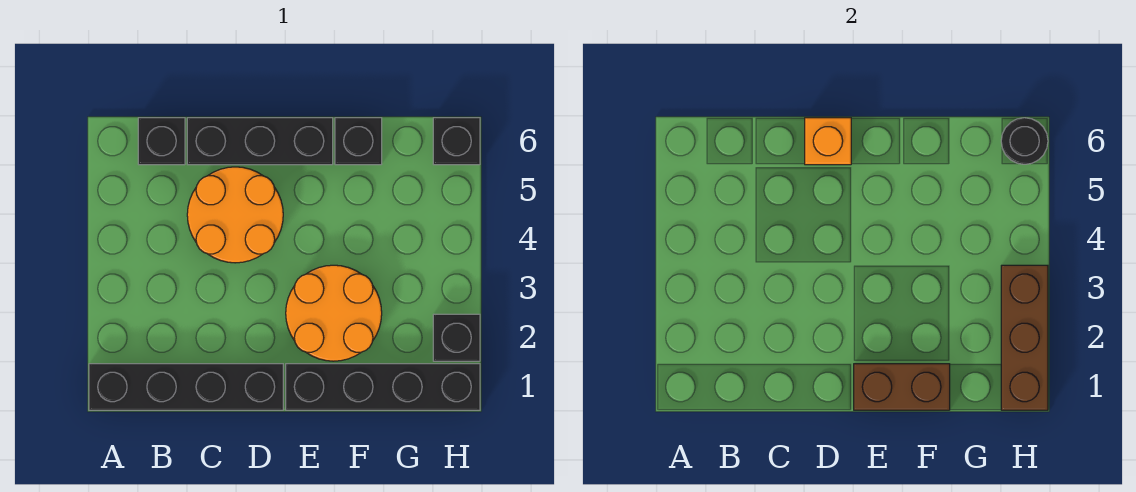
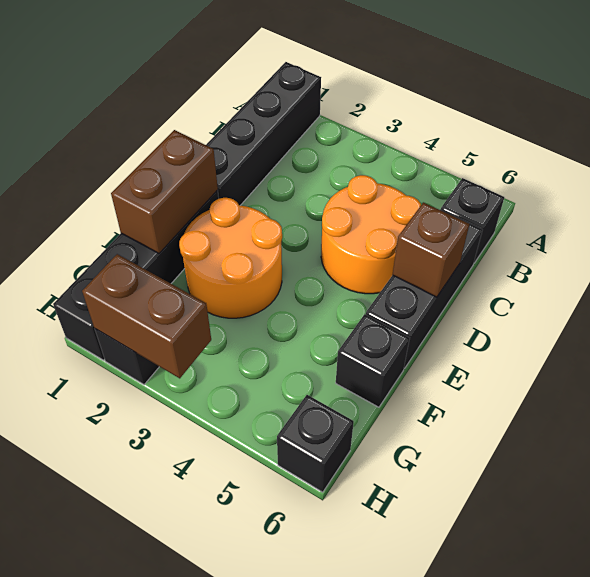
orange 1x1 brick [805,118,851,165] -> brown 1x1 brick [393,202,469,297]
brown 1x3 brick [1001,265,1048,410] -> brown 1x2 brick [82,254,211,378]
black 1x1 round brick [1001,118,1048,164] -> none

